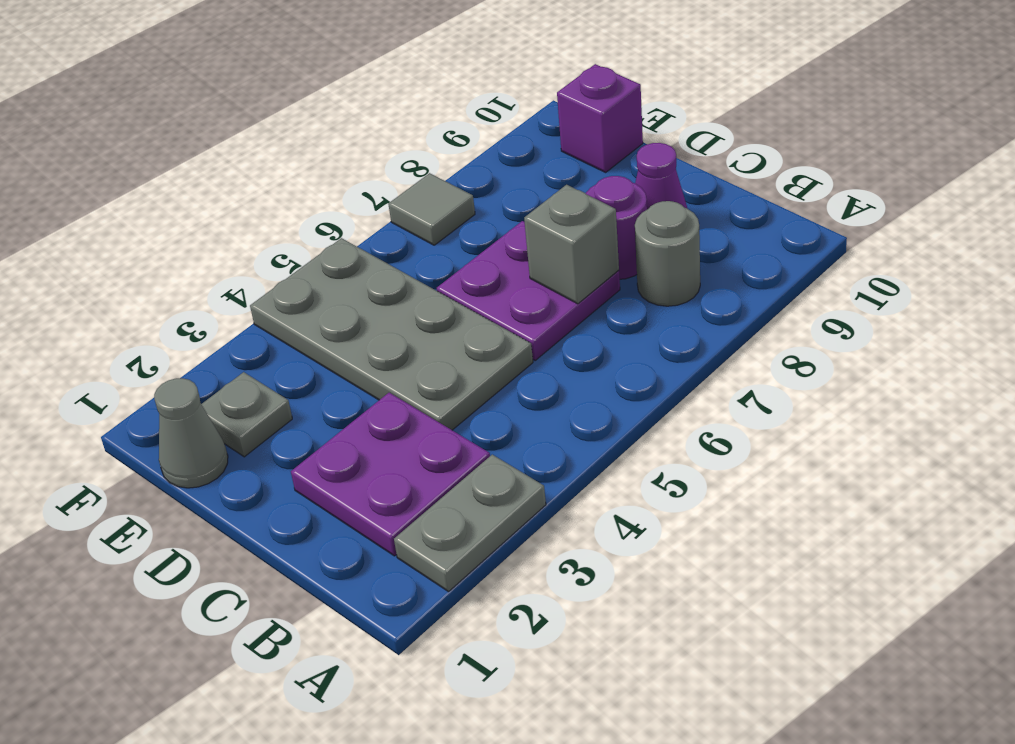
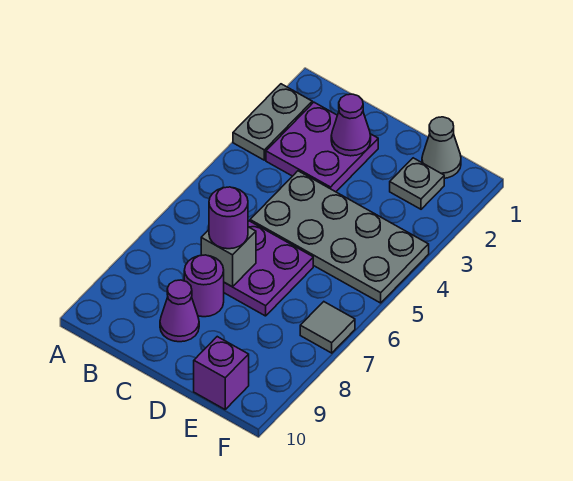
grey 1x1 round brick [635,201,700,306] -> none
none -> purple 1x1 cone [331,94,371,156]
none -> purple 1x1 round brick [209,187,248,249]

